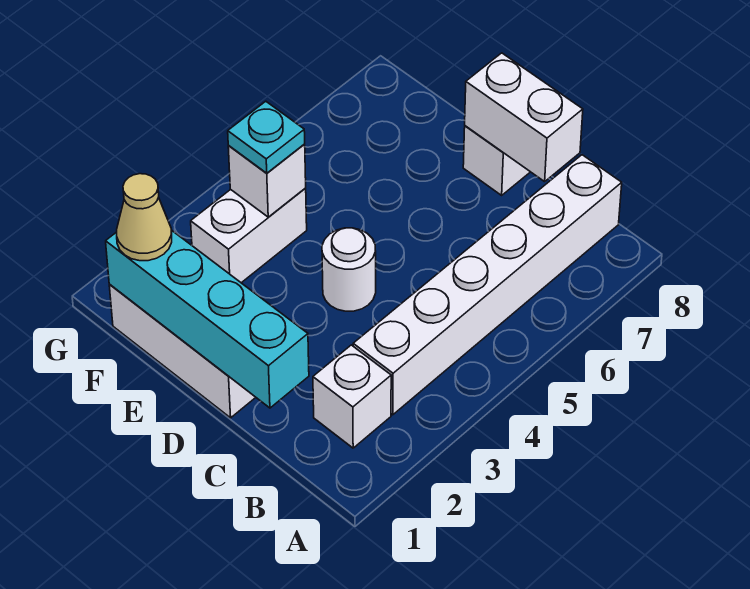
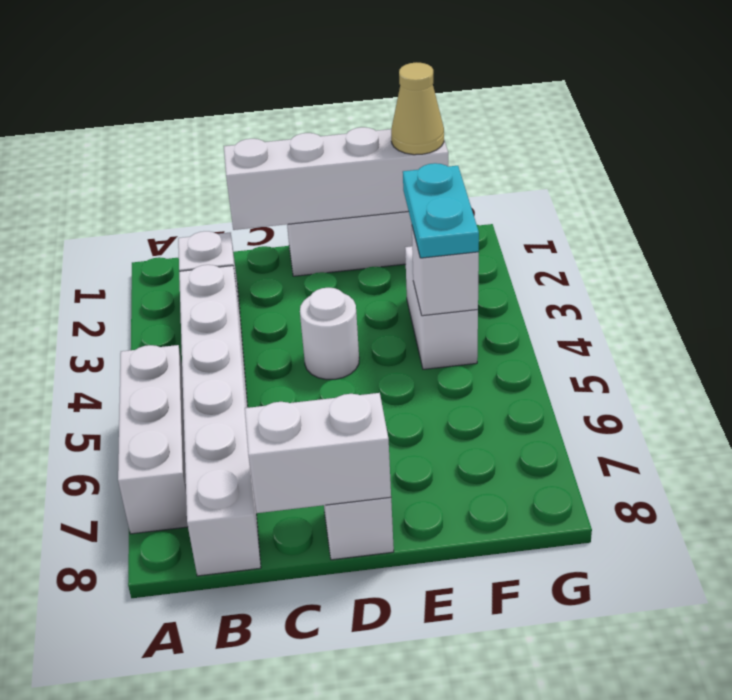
none -> white 1x3 brick [118,345,188,534]
cyan 1x4 brick [106,230,309,408] -> white 1x4 brick [224,127,448,230]
cyan 1x1 plate [228,101,305,173] -> cyan 1x2 plate [403,163,479,258]

